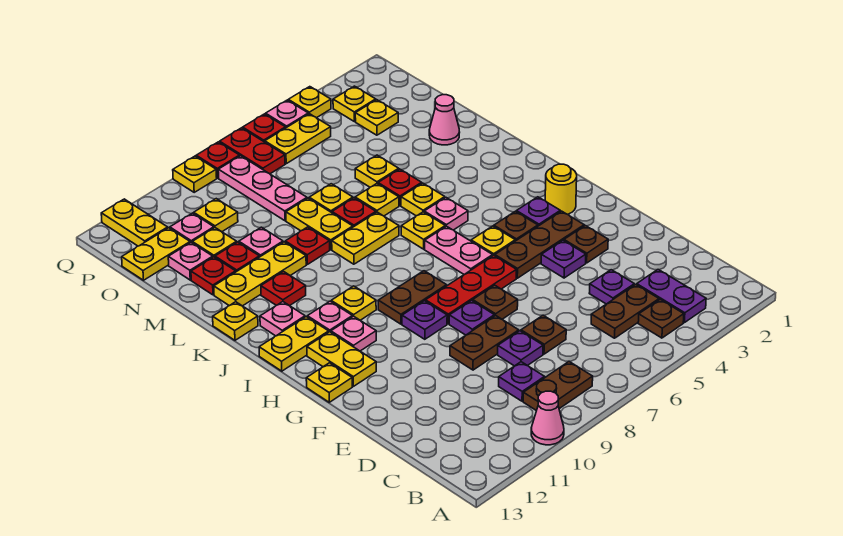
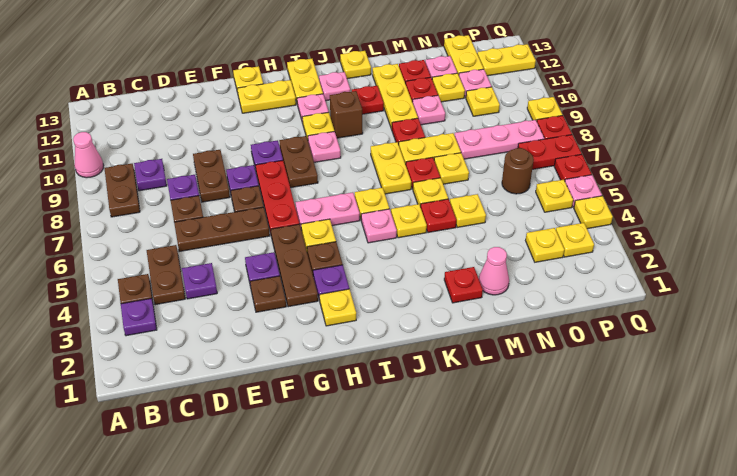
purple 1x2 plate [637,270,706,323] -> purple 1x1 plate [121,298,157,336]
none -> brown 1x3 plate [174,207,270,252]
yellow 1x1 round brick [545,164,577,214] -> yellow 1x1 plate [319,289,356,326]
pink 1x1 plate [331,316,376,351] -> pink 1x1 plate moved to [308,131,341,162]
none -> brown 1x1 brick [330,91,363,138]
none -> red 1x1 plate [444,267,483,303]
none -> brown 1x1 round brick [502,148,534,194]
yellow 1x2 plate [265,114,331,164] -> yellow 1x1 plate [536,180,573,212]

